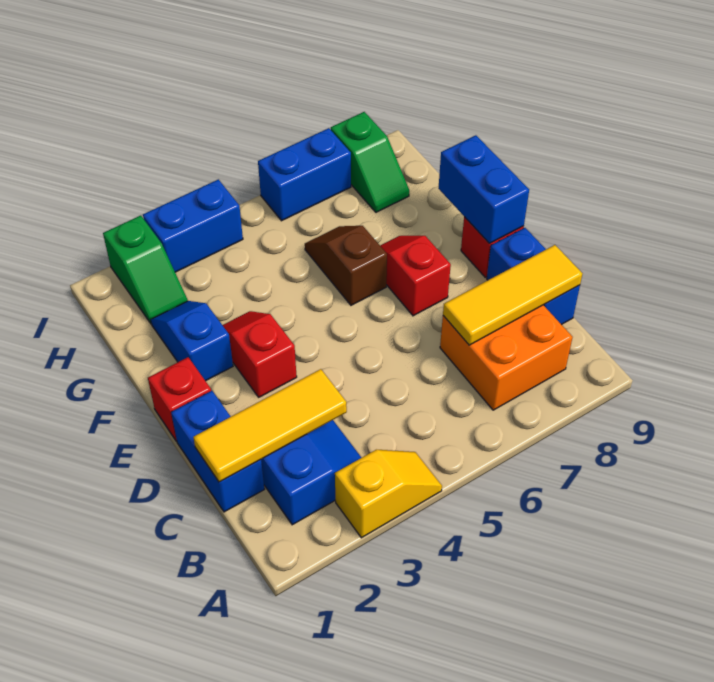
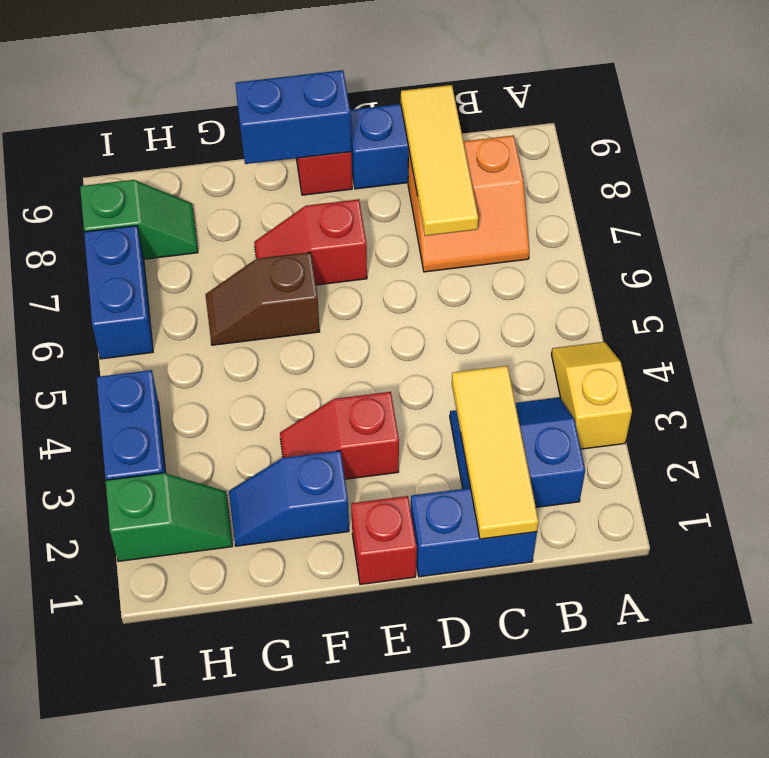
orange 2x2 brick [440,305,573,410] -> orange 2x2 slope [408,135,529,272]

